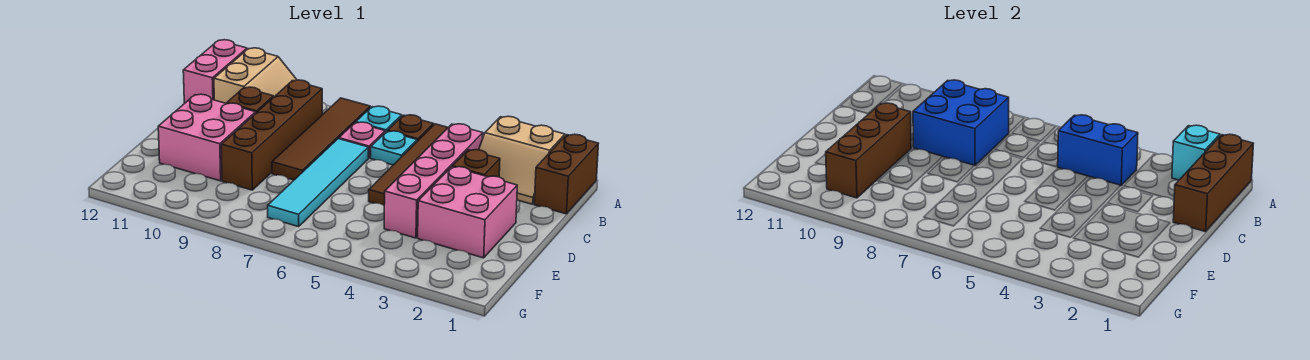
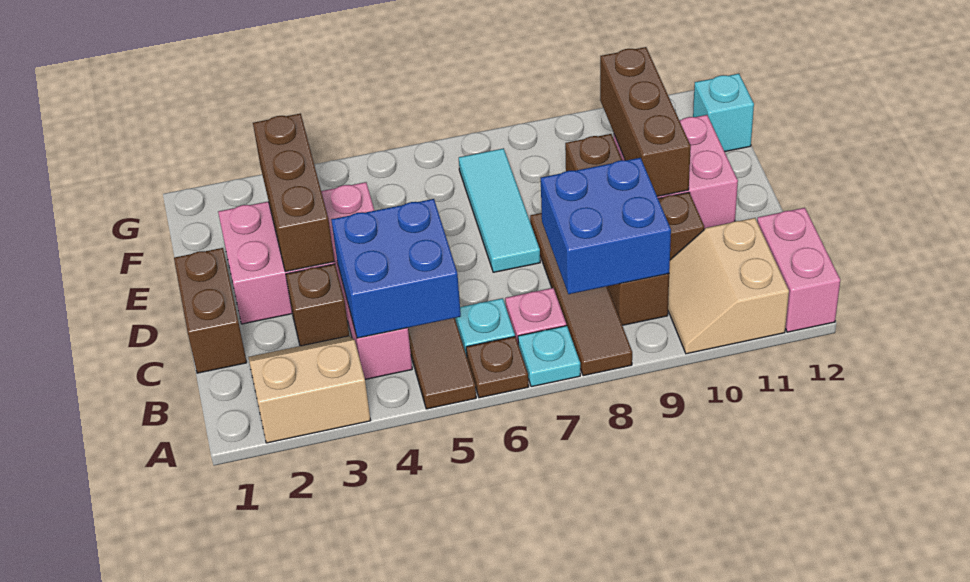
brown 1x2 brick [534,134,598,214] -> brown 1x2 brick moved to [174,248,247,373]
brown 1x3 brick [1173,134,1253,232] -> brown 1x3 brick moved to [253,113,334,272]
cyan 1x1 brick [1172,125,1220,180] -> cyan 1x1 brick moved to [693,74,754,152]
blue 1x2 brick [1058,115,1138,185] -> blue 2x2 brick [331,199,461,338]
cyan 1x4 tile [268,139,368,227] -> cyan 1x3 tile [459,148,540,272]

